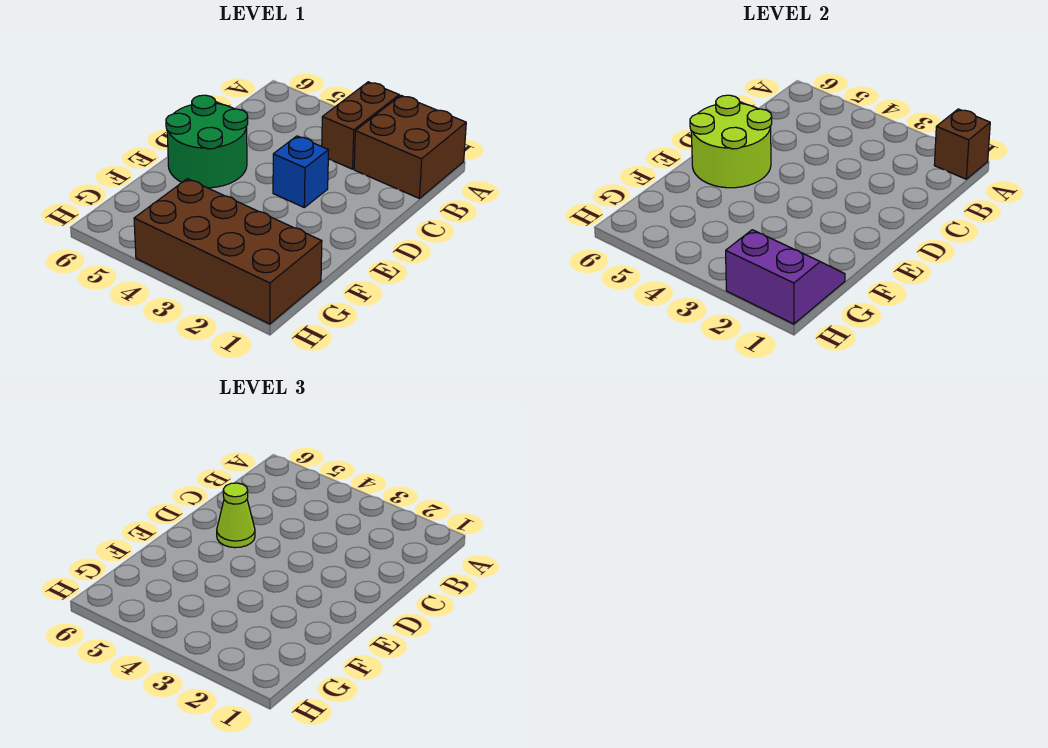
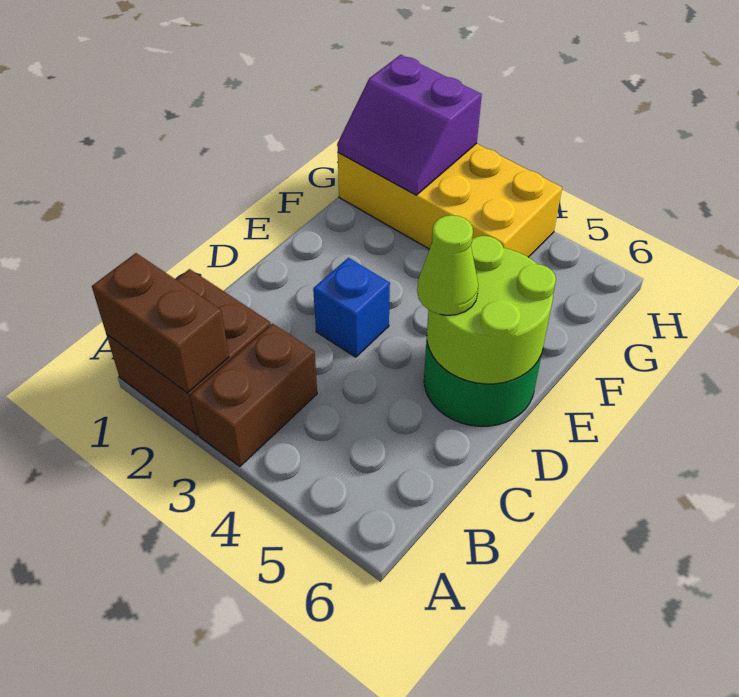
brown 1x1 brick [934,109,990,179] -> brown 1x2 brick [92,253,229,393]
brown 2x4 brick [134,179,322,324] -> yellow 2x4 brick [338,143,562,257]

